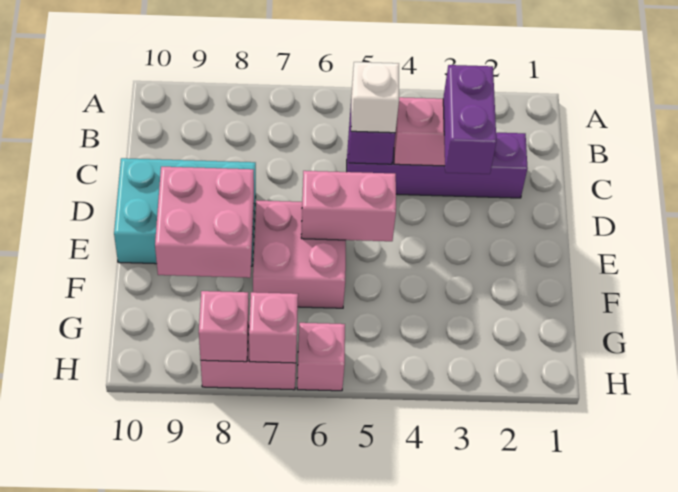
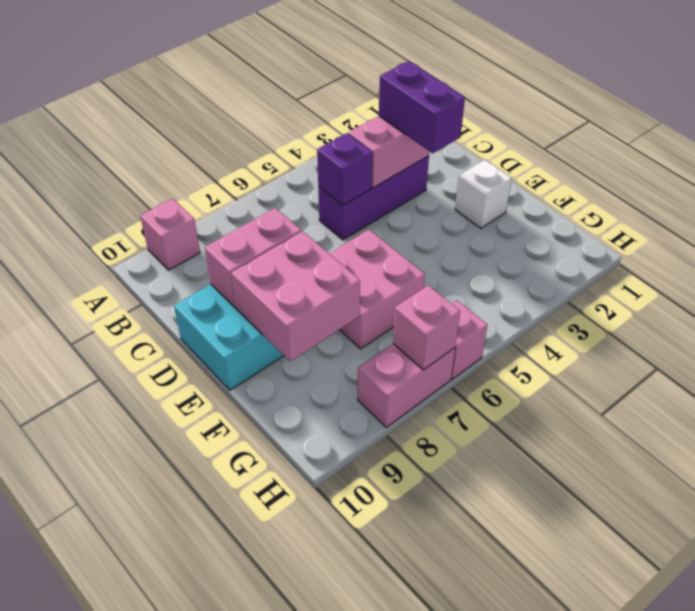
purple 1x4 brick [347,133,528,198] -> purple 1x3 brick [318,156,429,240]
white 1x1 brick [351,62,399,133] -> white 1x1 brick moved to [455,160,512,228]
pink 1x2 brick [301,171,396,241] -> pink 1x2 brick moved to [205,208,301,307]
pink 1x1 brick [199,291,249,362] -> pink 1x1 brick moved to [140,199,200,270]

